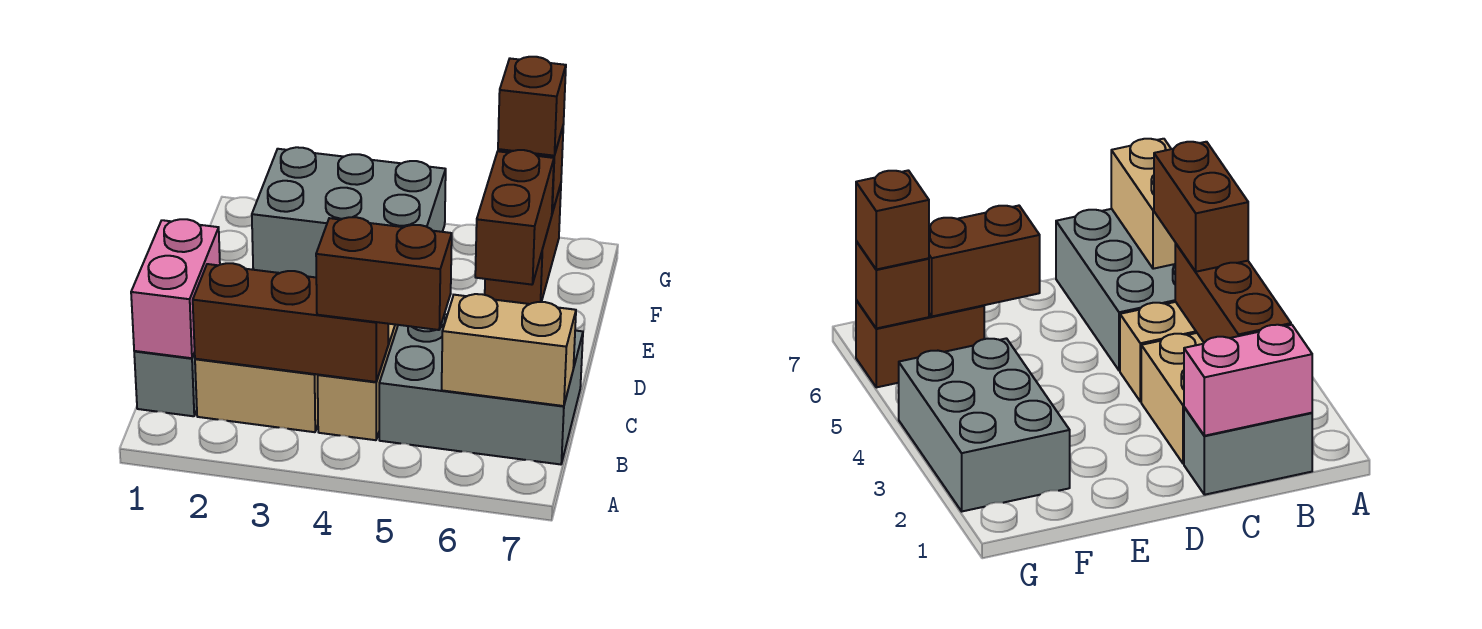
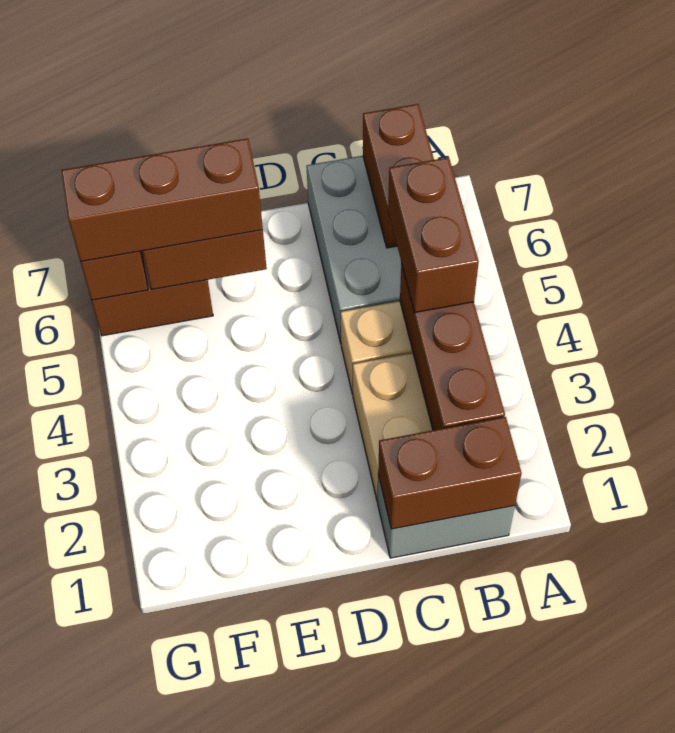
pink 1x2 brick [131,219,220,358] -> brown 1x2 brick [378,417,522,529]
tan 1x2 brick [442,294,576,406] -> brown 1x2 brick [363,104,434,248]
grey 2x3 brick [252,147,446,277] -> none
brown 1x1 brick [498,57,566,156] -> brown 1x3 brick [61,138,263,262]

